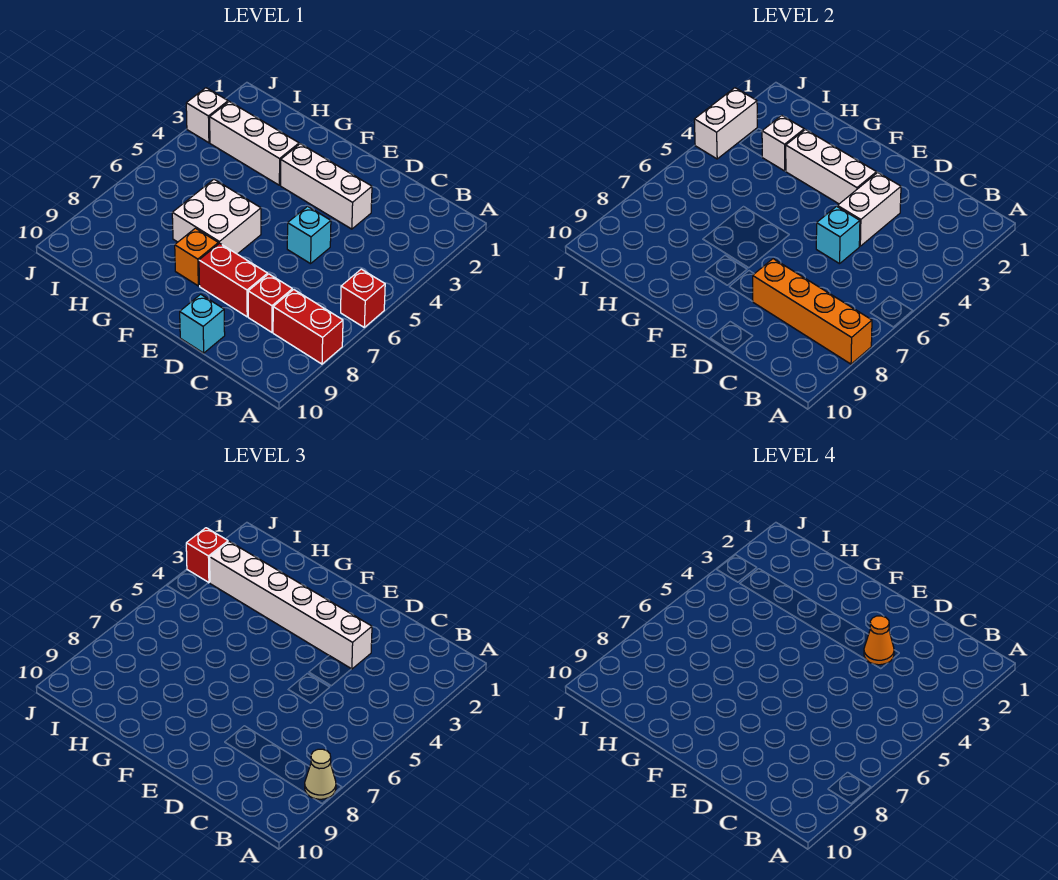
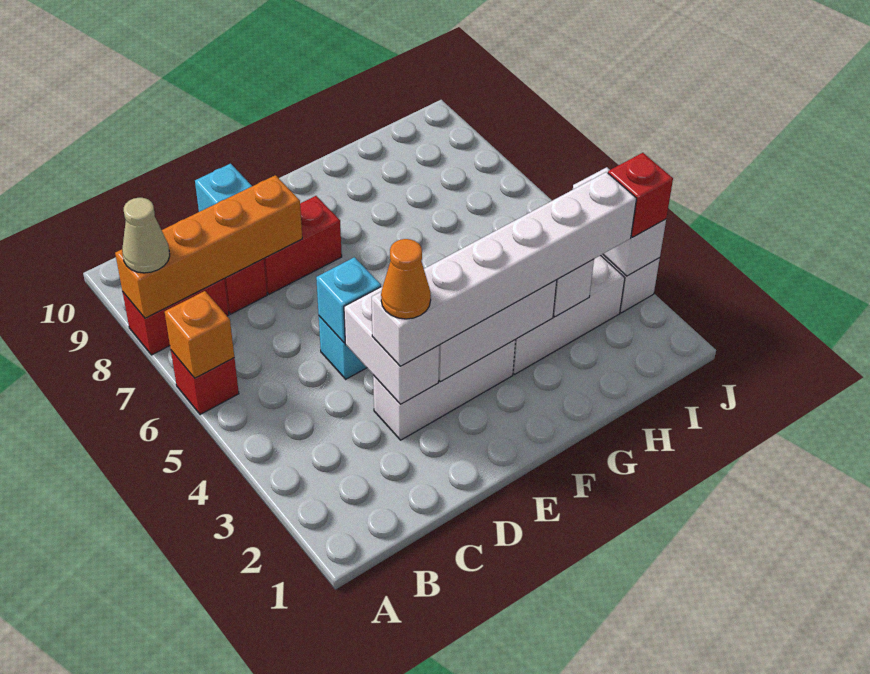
white 2x2 brick [172,179,261,254] -> none
orange 1x1 brick [175,228,218,286] -> orange 1x1 brick moved to [165,291,234,378]

